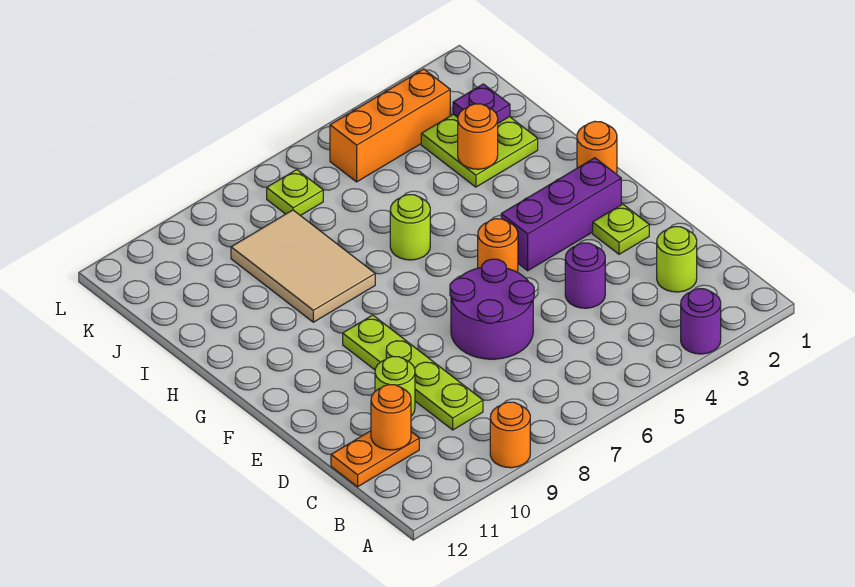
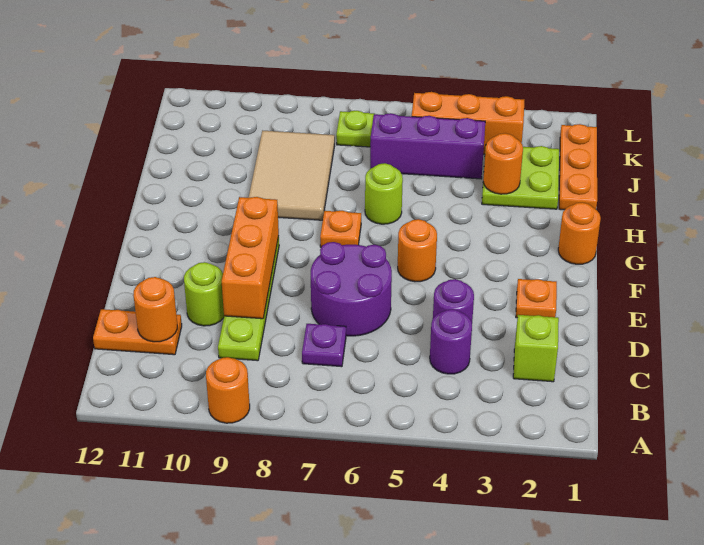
purple 1x1 round brick [681,289,721,354] -> purple 1x1 round brick moved to [430,309,472,374]
lime 1x1 round brick [657,227,697,292] -> lime 1x1 brick [513,315,559,382]
none -> orange 1x3 brick [222,197,279,319]
lime 1x1 plate [593,204,649,254] -> orange 1x1 plate [516,279,557,318]
purple 1x3 brick [501,158,621,271] -> purple 1x3 brick moved to [370,113,485,179]
none -> orange 1x1 plate [320,211,361,247]
none -> orange 1x3 plate [559,124,597,210]
purple 1x1 plate [453,84,510,123] -> purple 1x1 plate moved to [302,324,346,367]

